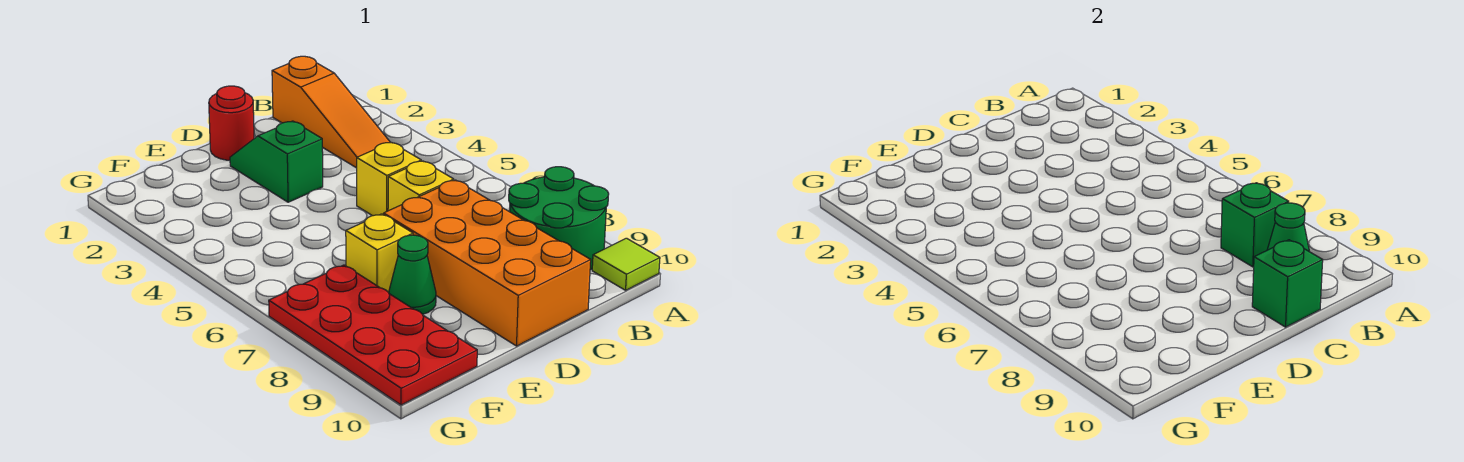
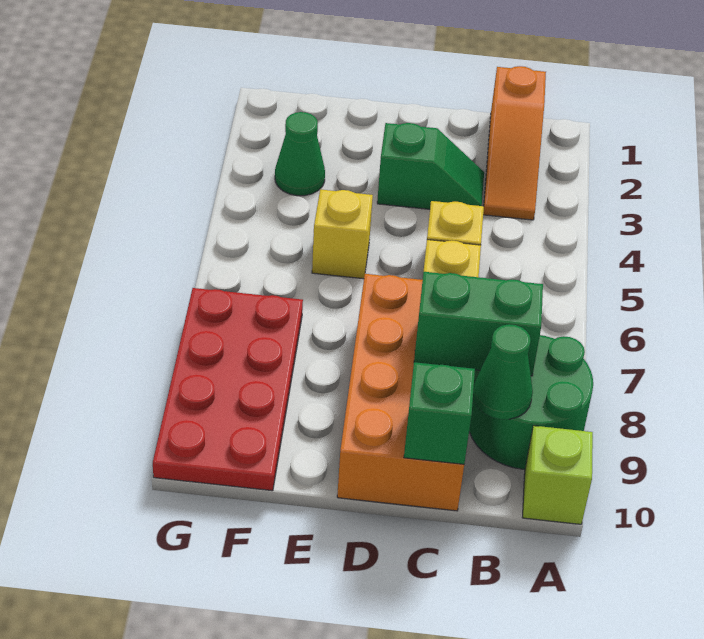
lime 1x1 tile [592,238,660,290] -> lime 1x1 brick [523,426,593,524]
green 1x1 brick [1221,183,1289,267] -> green 1x2 brick [414,272,543,376]
red 1x1 round brick [209,86,254,160] -> none
green 1x2 slope [230,121,323,202] -> green 1x2 slope turned to [377,123,484,209]
yellow 1x1 brick [346,214,413,292] -> yellow 1x1 brick moved to [312,189,373,279]
green 1x1 cone [389,235,436,314] -> green 1x1 cone moved to [275,112,325,196]

